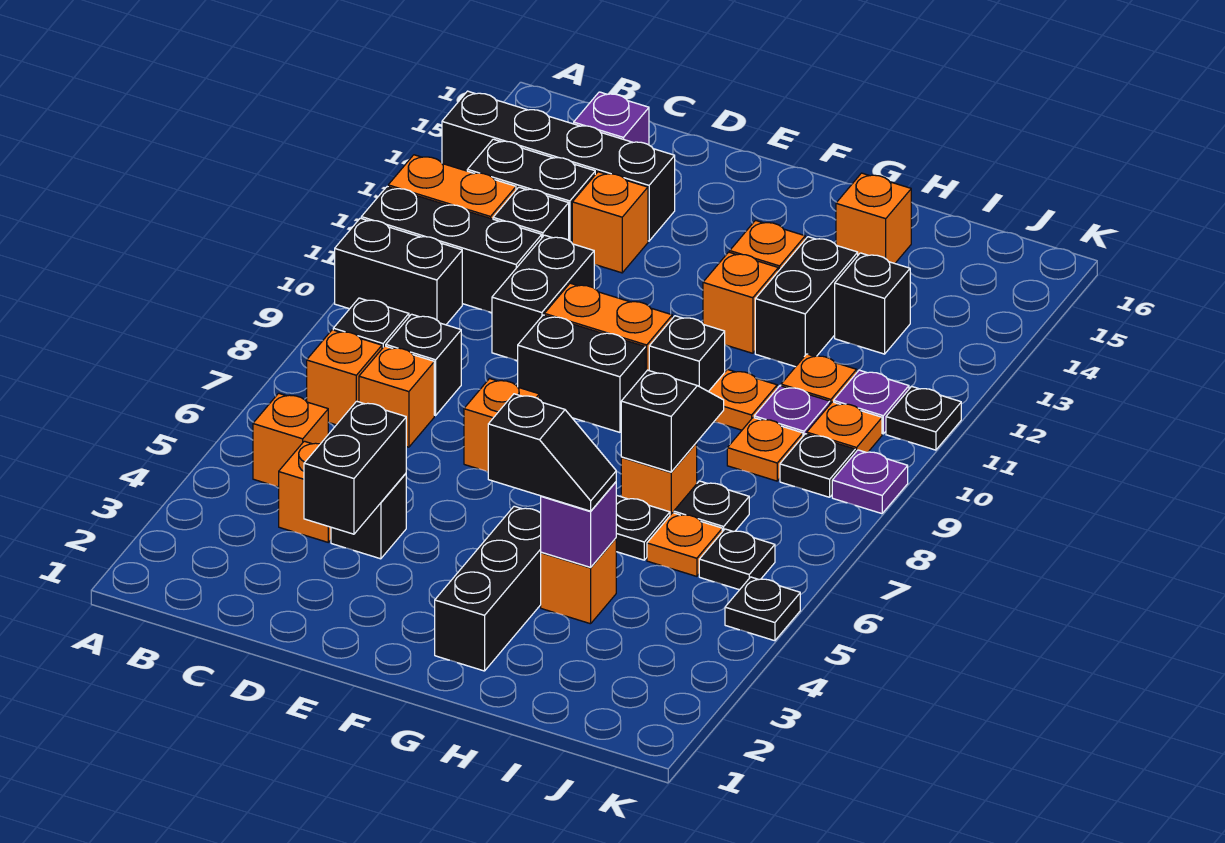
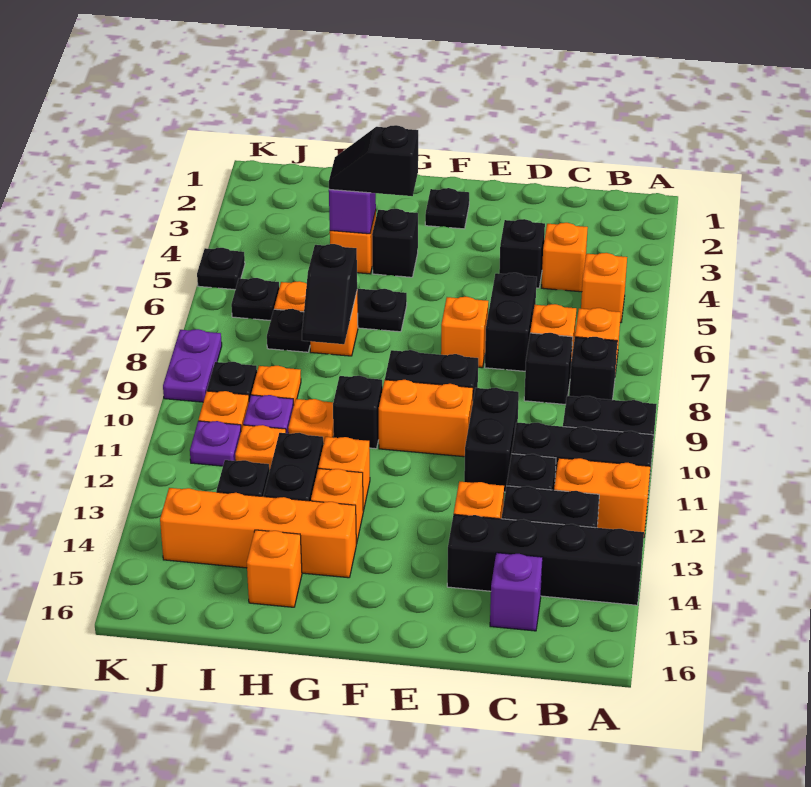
black 1x2 brick [304,401,406,534] -> black 1x2 brick moved to [485,273,537,371]
black 1x3 brick [435,506,541,671] -> black 1x1 brick [372,209,418,277]
none -> orange 1x4 brick [160,488,356,578]
purple 1x1 plate [832,450,908,514] -> purple 1x2 plate [163,329,222,402]
black 1x1 plate [886,386,961,450] -> black 1x1 plate moved to [425,188,469,229]

